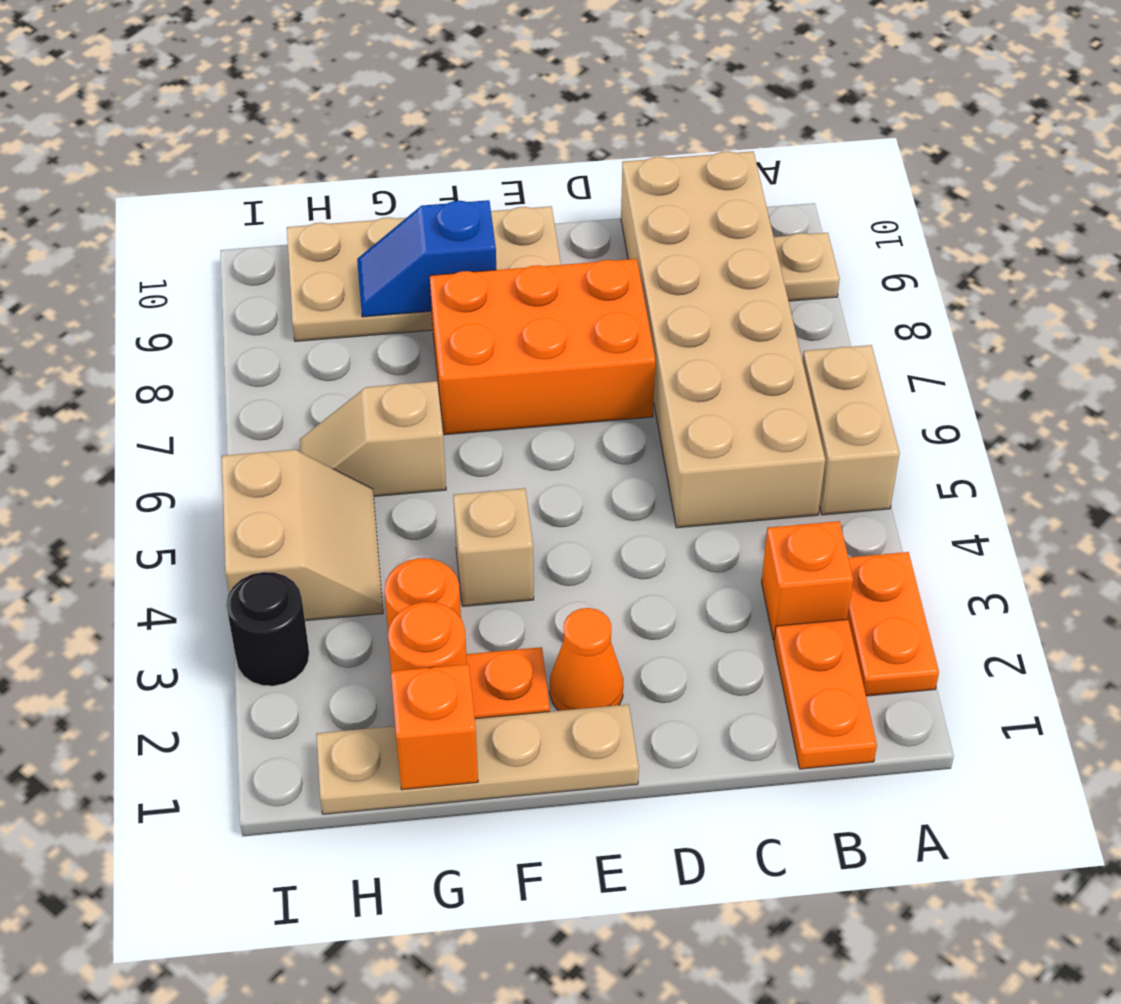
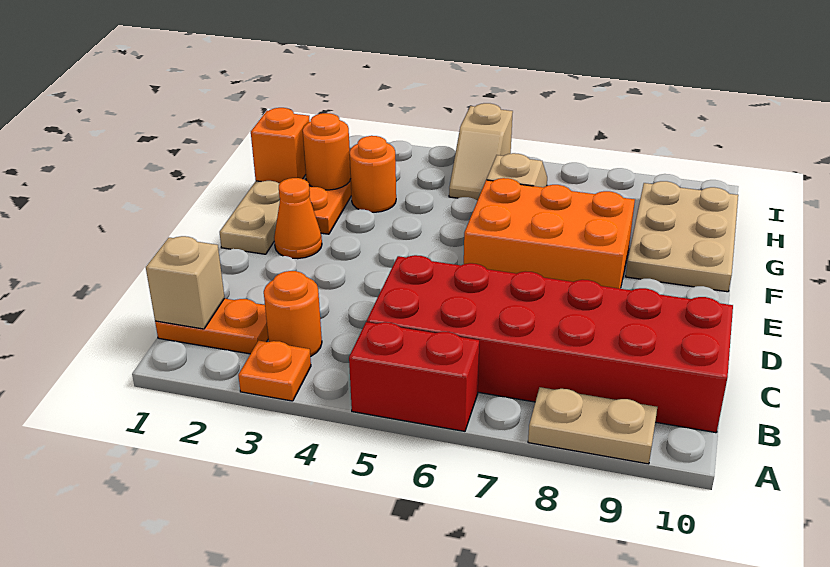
orange 1x2 plate [847,552,939,696] -> orange 1x1 plate [238,341,311,401]
tan 1x2 brick [802,345,900,515] -> red 1x2 brick [349,322,479,431]
tan 1x1 plate [774,233,840,301] -> tan 1x2 plate [528,387,657,464]
orange 1x1 brick [762,521,853,640] -> orange 1x1 round brick [264,271,322,357]
tan 2x6 brick [621,151,825,528] -> red 2x6 brick [367,255,733,433]
orange 2x3 brick [430,259,655,435] -> orange 2x3 brick turned to [464,178,635,289]
tan 2x4 plate [287,206,561,341] -> tan 2x3 plate [626,181,738,292]
tan 1x1 brick [453,488,534,606] -> tan 1x1 brick moved to [146,236,225,329]
blue 1x2 slope [357,200,496,317] -> none
tan 2x2 slope [222,450,383,621] -> tan 1x2 slope [449,103,513,201]
black 1x1 round brick [226,572,309,686] -> none

